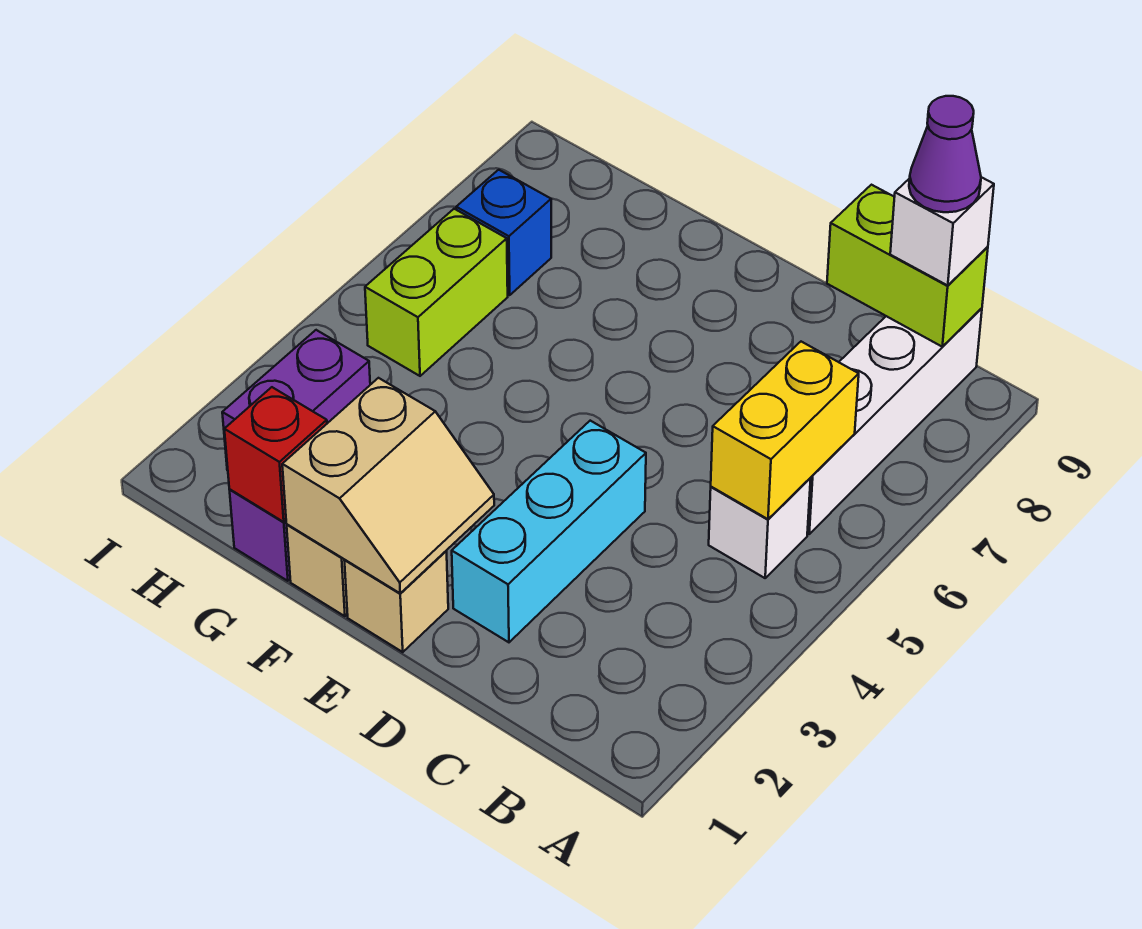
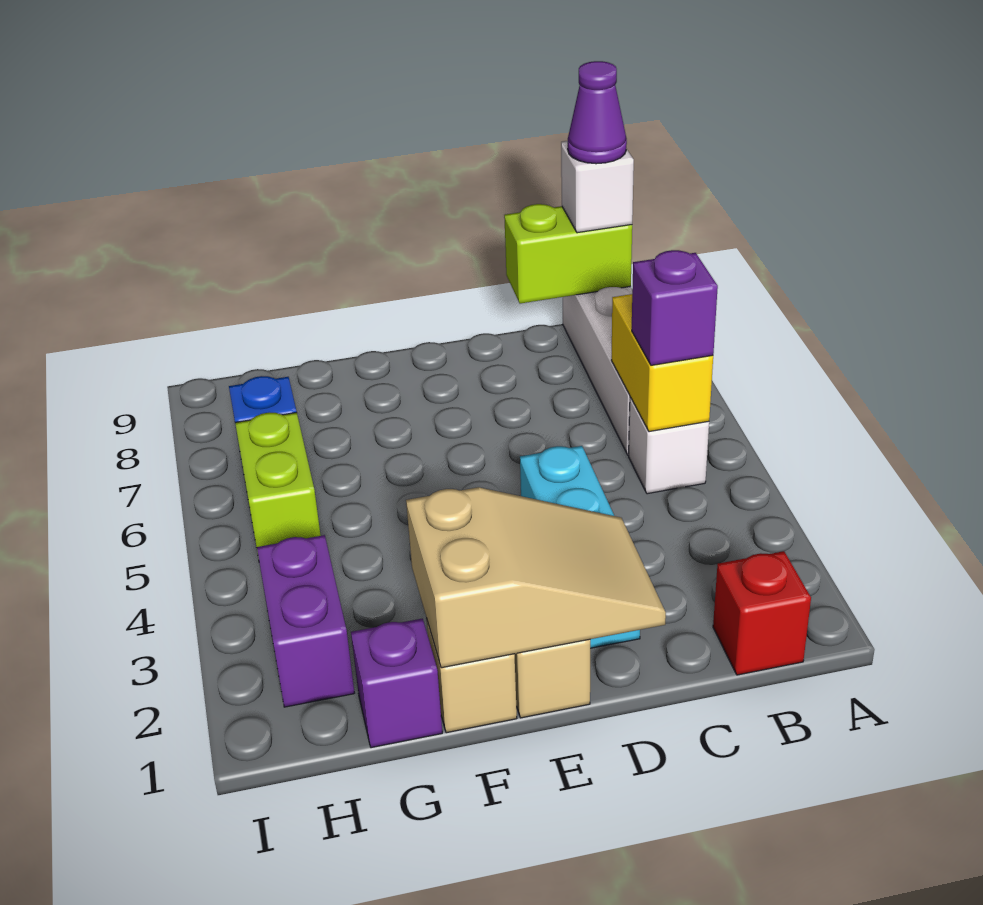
none -> purple 1x1 brick [632,250,718,365]
tan 2x2 slope [282,378,494,593] -> tan 2x3 slope [406,487,666,668]
red 1x1 brick [224,387,327,522] -> red 1x1 brick moved to [713,551,811,675]

